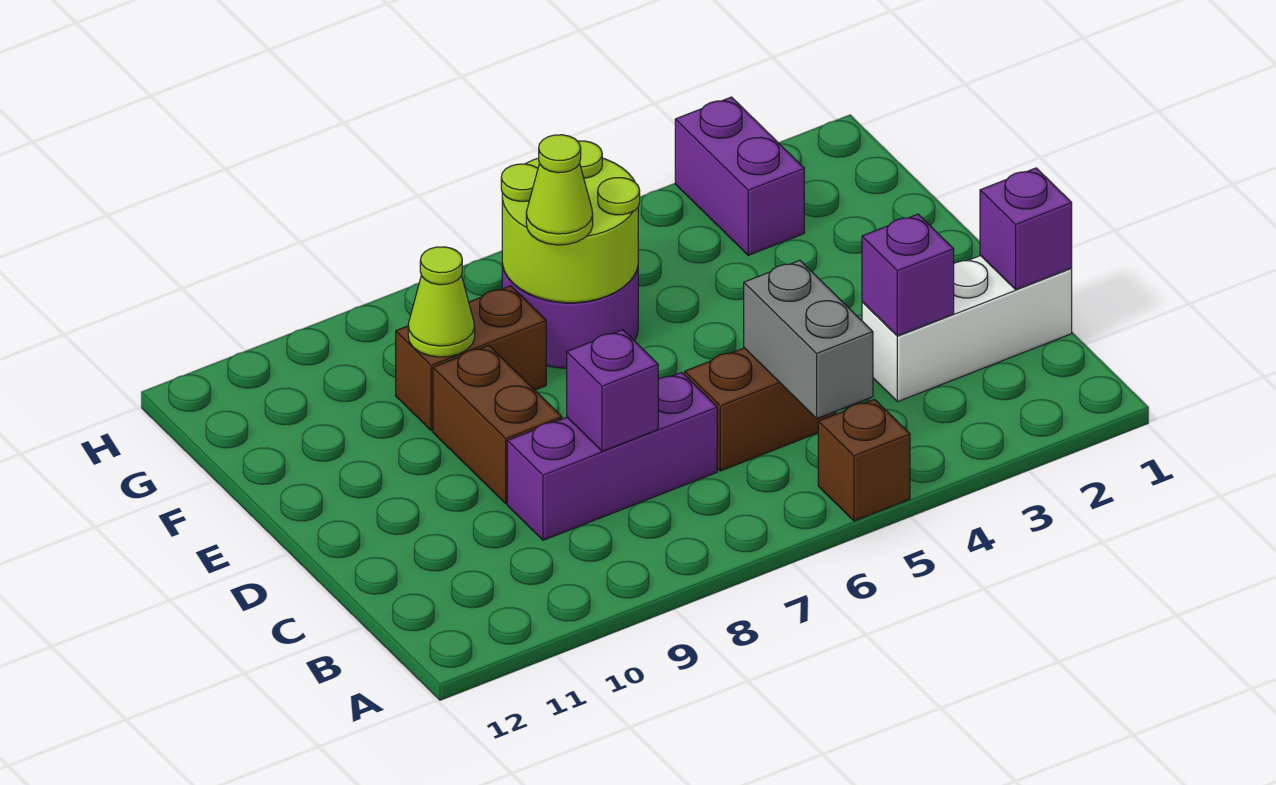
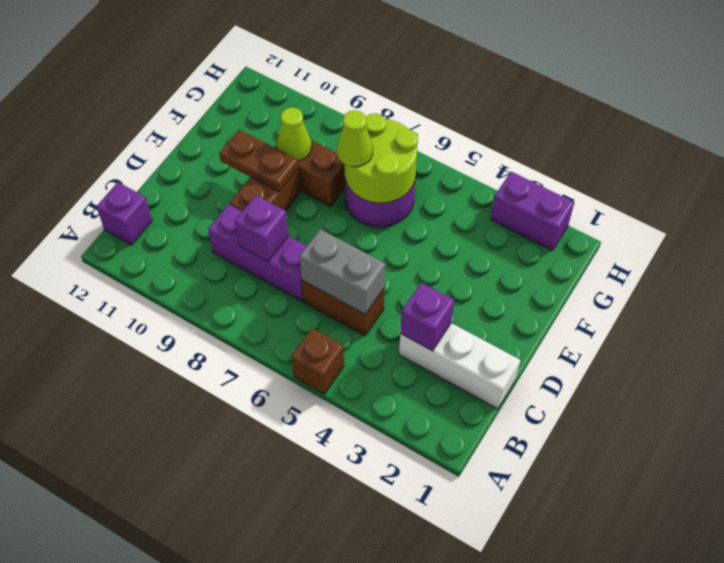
grey 1x2 brick [744,260,873,418] -> grey 1x2 brick turned to [300,229,385,314]
purple 1x1 brick [980,168,1072,289] -> purple 1x1 brick moved to [96,182,152,245]
none -> brown 1x2 plate [219,130,298,192]
purple 1x2 brick [675,97,804,255] -> purple 1x2 brick turned to [491,172,574,250]

